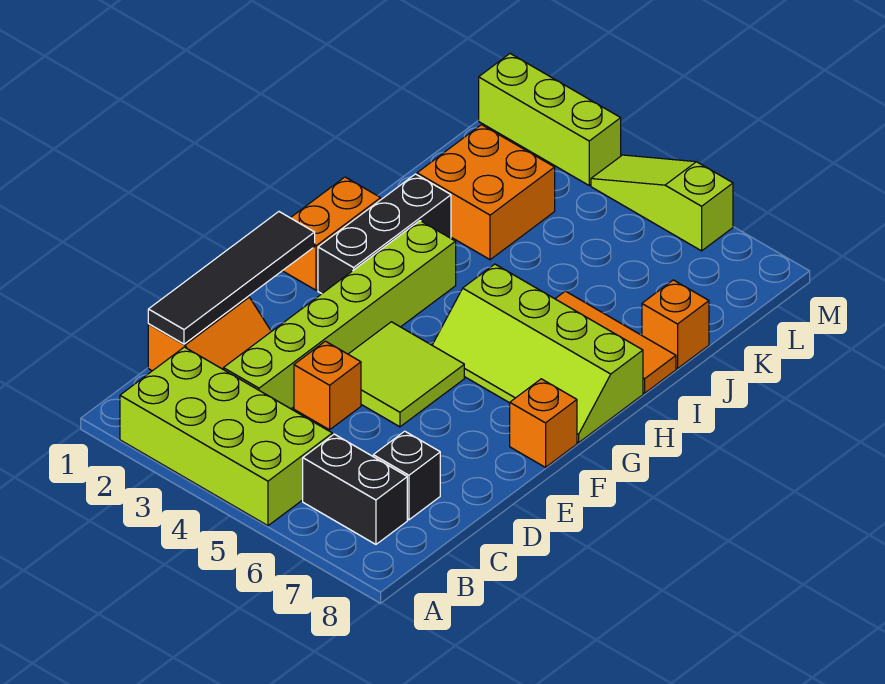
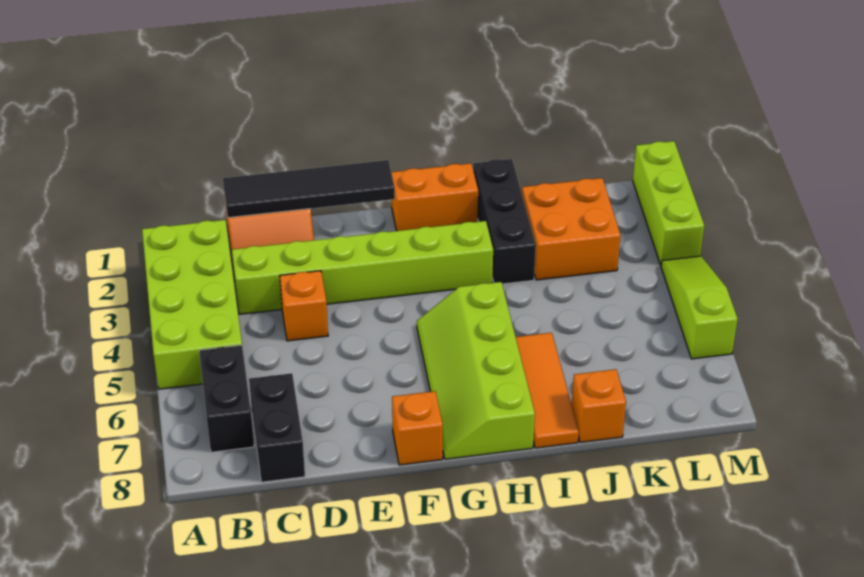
black 1x1 brick [373,431,440,520] -> black 1x2 brick [249,373,305,482]
lime 2x2 tile [348,322,464,427] -> none
black 1x3 brick [318,174,451,294] -> black 1x3 brick turned to [473,159,536,284]

